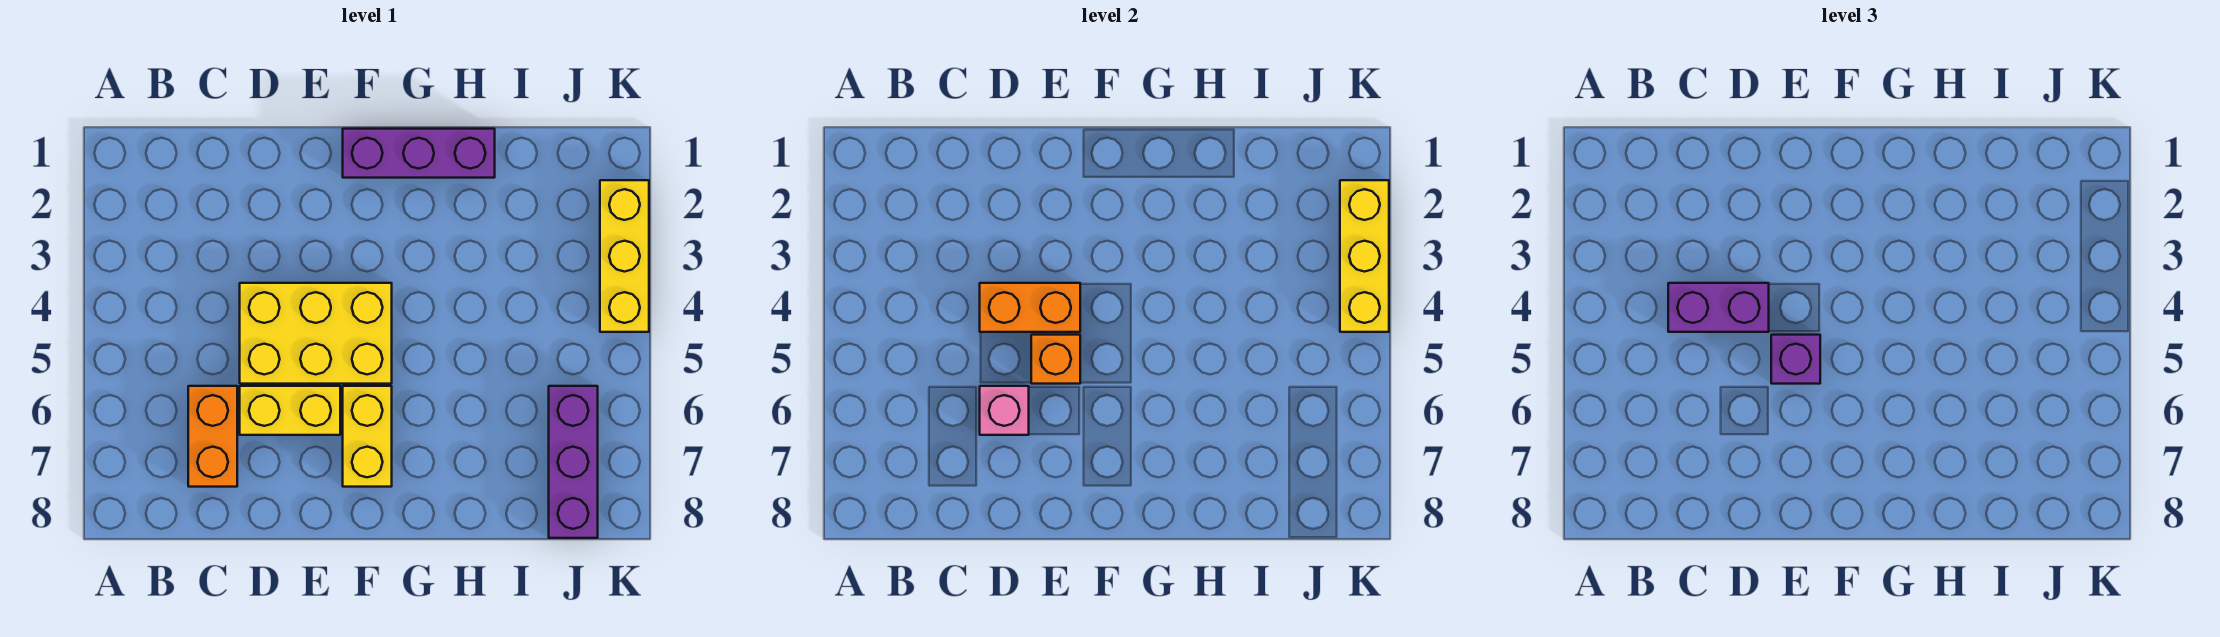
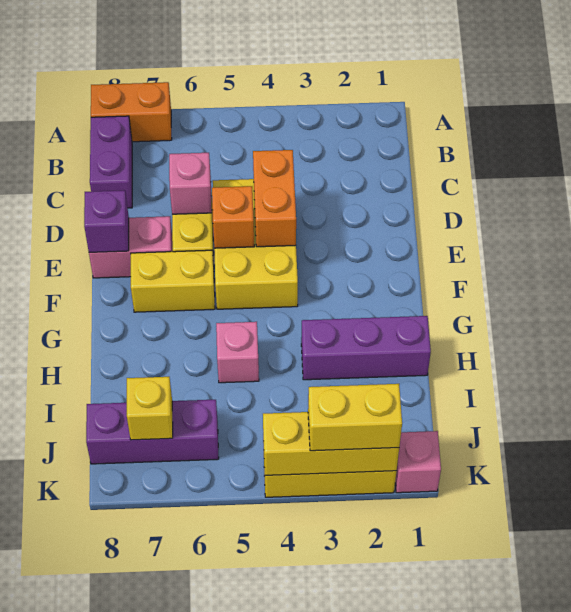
purple 1x2 brick [1668,283,1769,332] -> purple 1x2 brick moved to [90,116,132,208]
orange 1x2 brick [188,386,237,487] -> orange 1x2 brick moved to [91,82,172,142]
purple 1x1 brick [1771,335,1820,384] -> purple 1x1 brick moved to [84,190,129,252]
none -> pink 1x2 brick [89,216,173,278]
purple 1x3 brick [343,129,495,178] -> purple 1x3 brick turned to [301,316,431,380]
none -> pink 1x1 brick [216,322,259,383]
none -> yellow 1x1 brick [127,377,173,440]
none -> pink 1x1 brick [395,431,441,493]
none -> yellow 1x2 brick [308,384,402,451]

